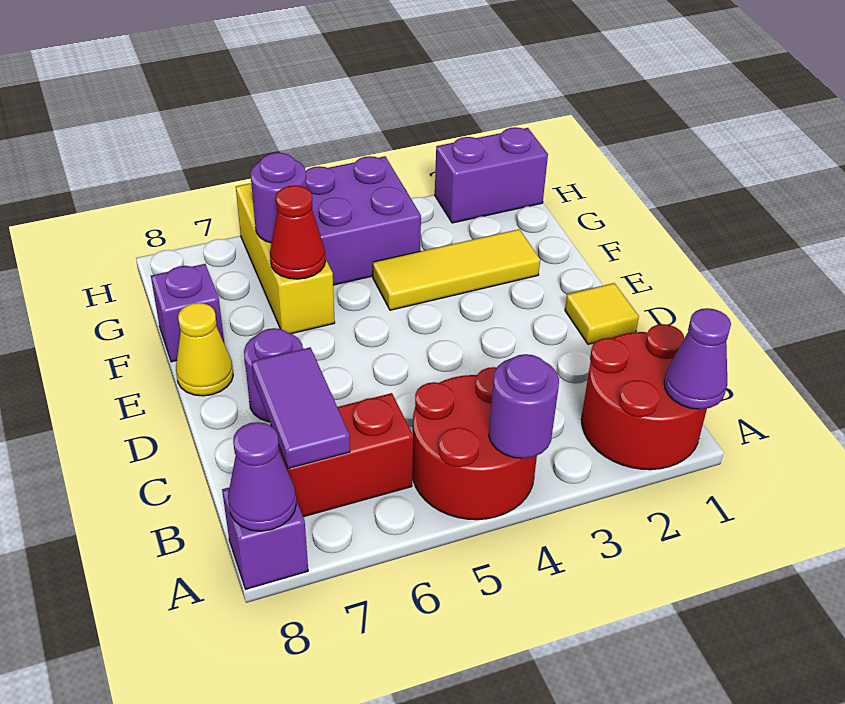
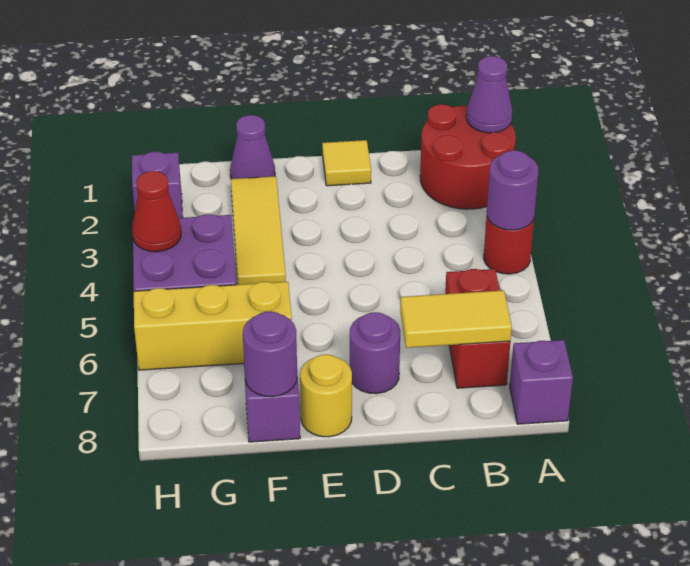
red 2x2 round brick [412,367,537,520] -> red 1x1 round brick [484,216,534,274]
purple 1x1 cone [228,422,296,531] -> purple 1x1 cone moved to [230,115,275,179]
purple 1x2 tile [252,347,350,468] -> yellow 1x2 tile [400,290,512,348]
yellow 1x1 cone [176,303,233,396] -> yellow 1x1 round brick [300,354,352,437]
red 1x1 cone [270,185,326,279] -> red 1x1 cone moved to [132,171,181,252]
purple 1x1 round brick [250,153,307,243] -> purple 1x1 round brick moved to [243,311,297,397]
purple 1x2 brick [435,127,548,223] -> purple 1x1 brick [132,152,183,218]

